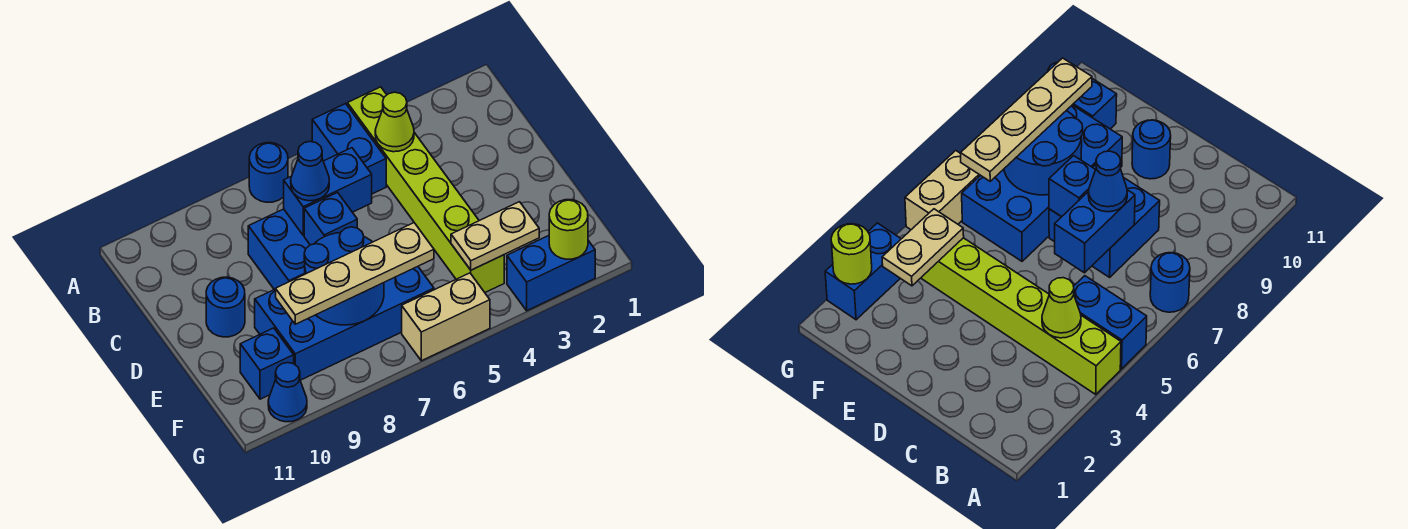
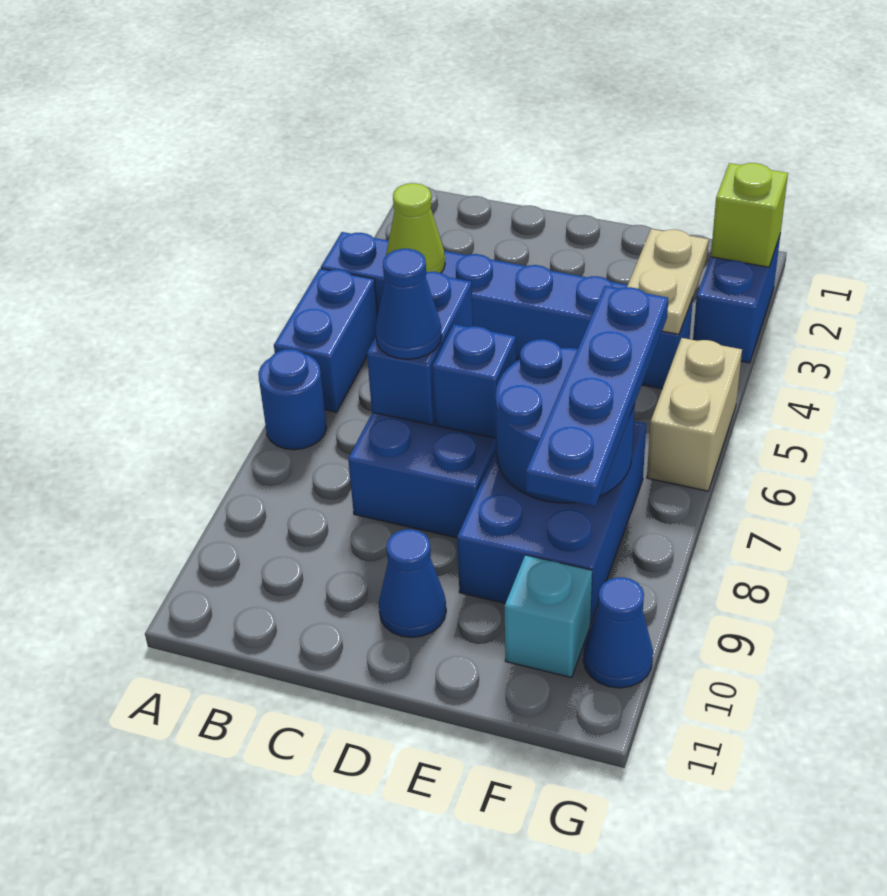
lime 1x6 brick [347,87,504,292] -> blue 1x6 brick [321,232,693,389]
blue 1x2 brick [312,104,386,194] -> blue 1x2 brick turned to [274,269,377,412]
blue 1x1 round brick [206,277,245,337] -> blue 1x1 cone [379,529,446,637]
blue 2x4 brick [255,267,434,380] -> blue 2x3 brick [457,421,646,624]
tan 1x4 plate [276,223,434,324] -> blue 1x4 plate [526,286,668,506]
blue 1x1 brick [240,328,294,399] -> cyan 1x1 brick [505,555,592,678]
lime 1x1 round brick [549,200,588,259] -> lime 1x1 brick [711,163,788,267]

